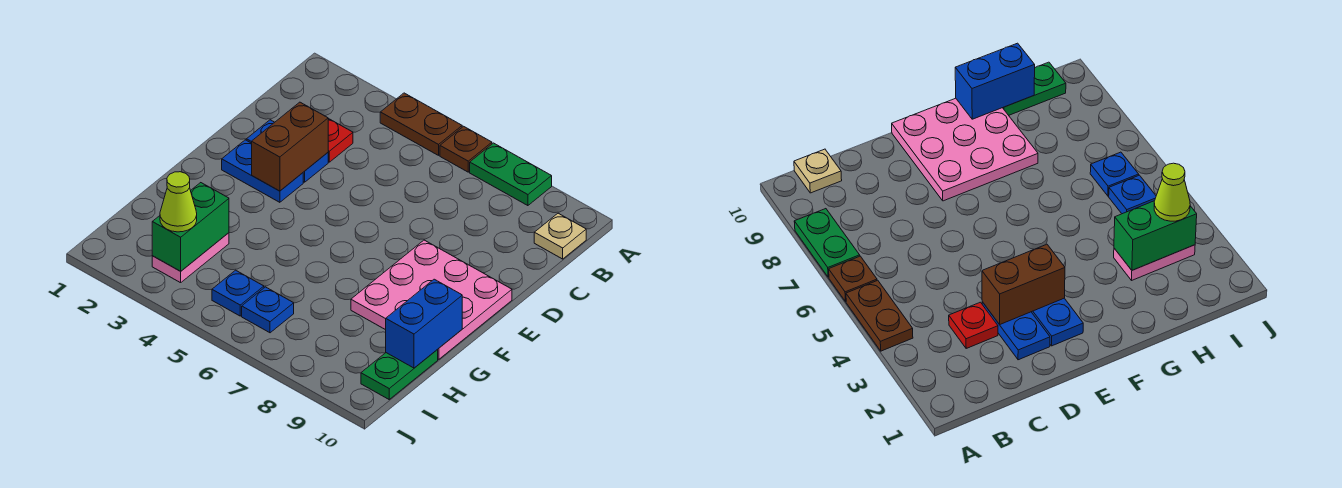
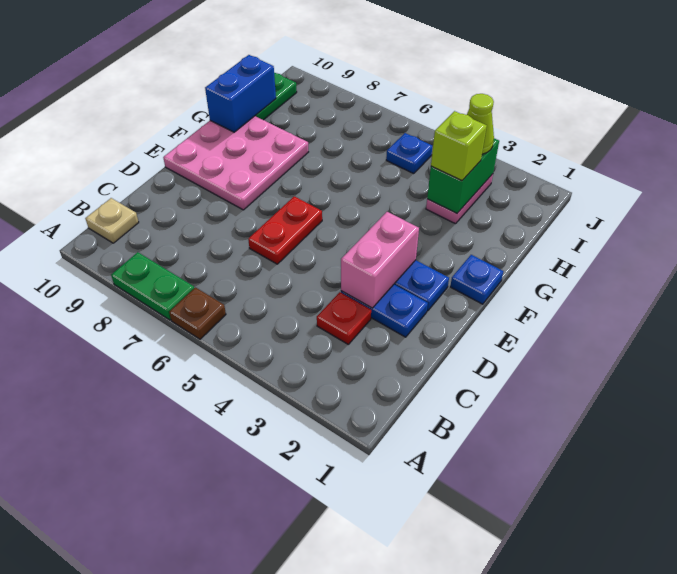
brown 1x2 plate [380,93,462,155] -> none
brown 1x2 brick [252,102,328,191] -> pink 1x2 brick [341,212,419,308]
none -> red 1x2 plate [248,196,322,264]
none -> lime 1x1 brick [431,111,487,180]
blue 1x1 plate [242,287,294,333] -> blue 1x1 plate moved to [450,255,503,304]

